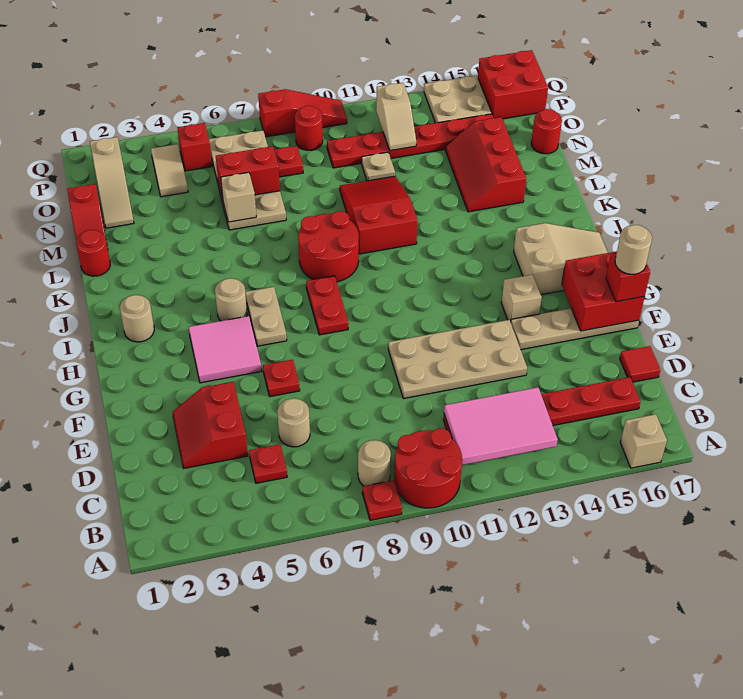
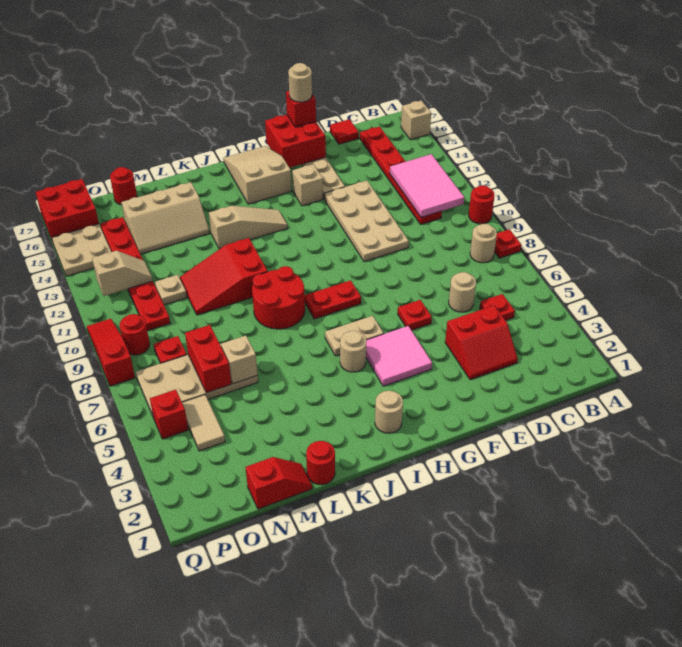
red 2x2 round brick [394,428,462,508] -> red 1x1 round brick [469,185,494,224]
red 2x3 slope [445,117,526,212] -> tan 2x3 slope [121,182,210,254]
tan 1x3 slope [90,137,134,228] -> tan 1x3 slope moved to [209,206,288,249]
tan 1x2 tile [151,144,188,197] -> tan 1x2 tile turned to [182,395,225,451]

